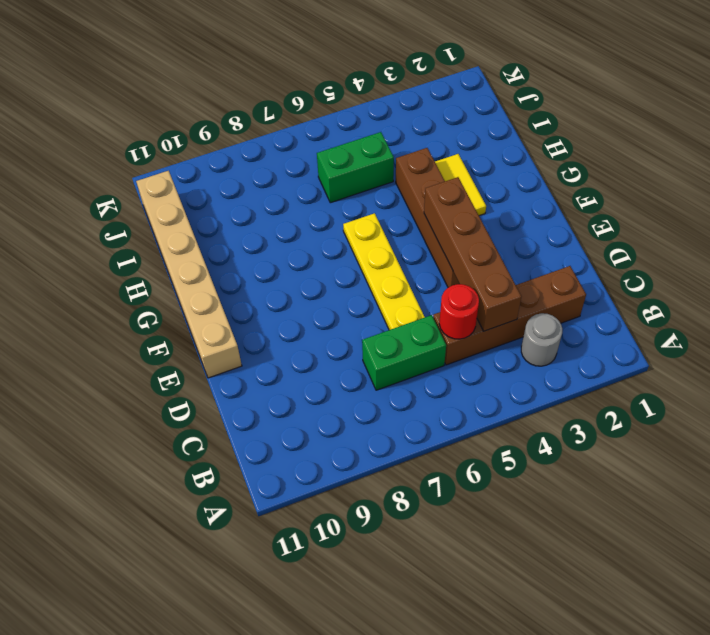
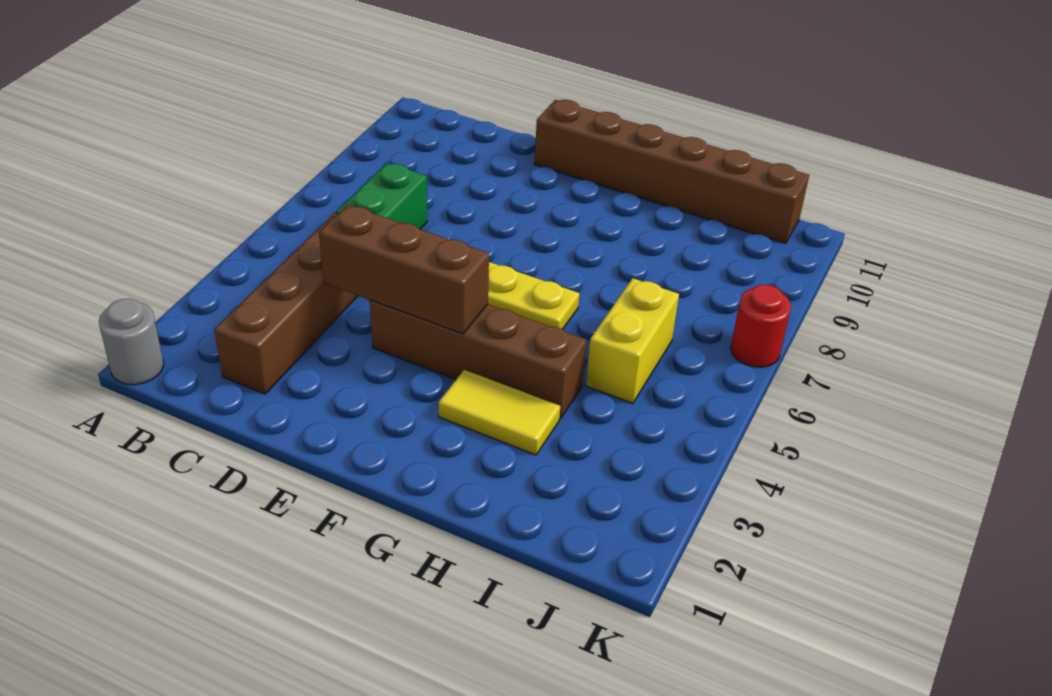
grey 1x1 round brick [521,313,562,366] -> grey 1x1 round brick moved to [99,299,164,385]
brown 1x4 brick [424,177,521,331] -> brown 1x3 brick [319,205,489,334]
red 1x1 round brick [439,284,479,339] -> red 1x1 round brick moved to [731,285,791,367]
tan 1x6 brick [136,171,242,378] -> brown 1x6 brick [534,100,809,243]
green 1x2 brick [317,132,394,203] -> yellow 1x2 brick [586,278,679,403]

